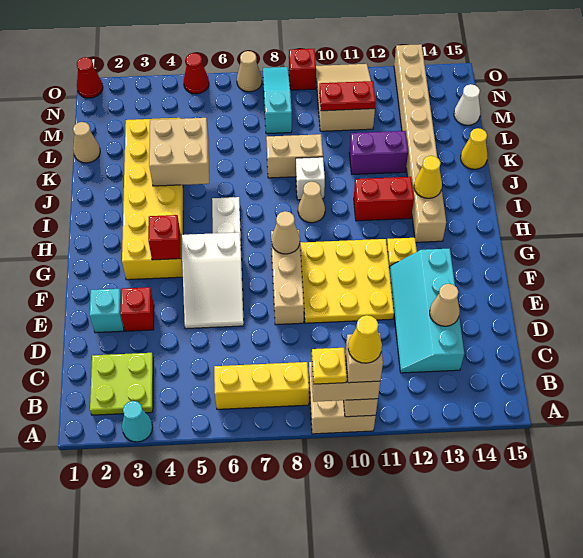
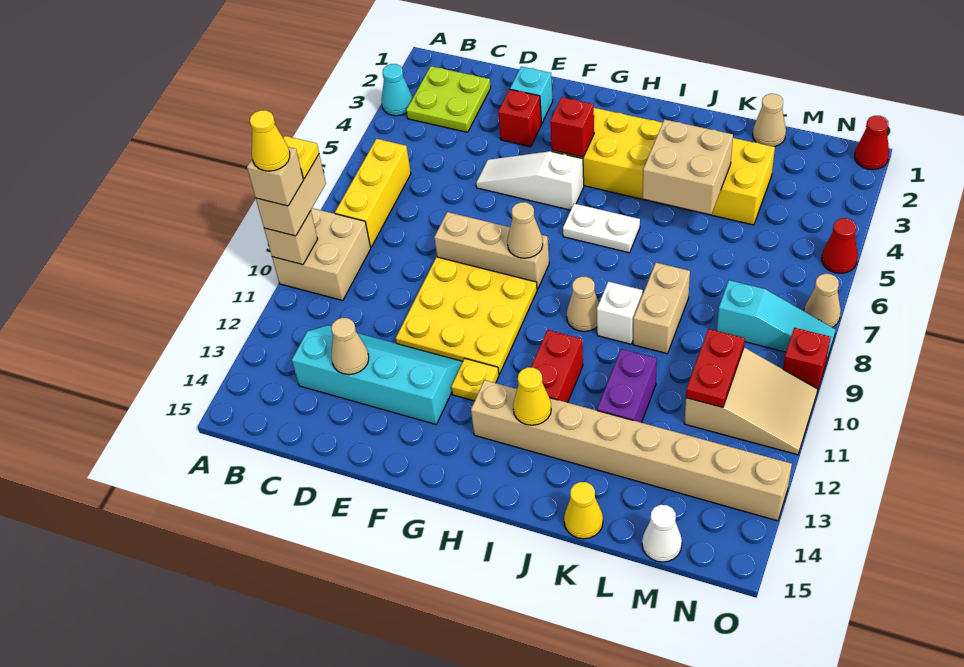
white 2x3 slope [182,232,244,329] -> white 1x3 slope [476,151,584,210]

